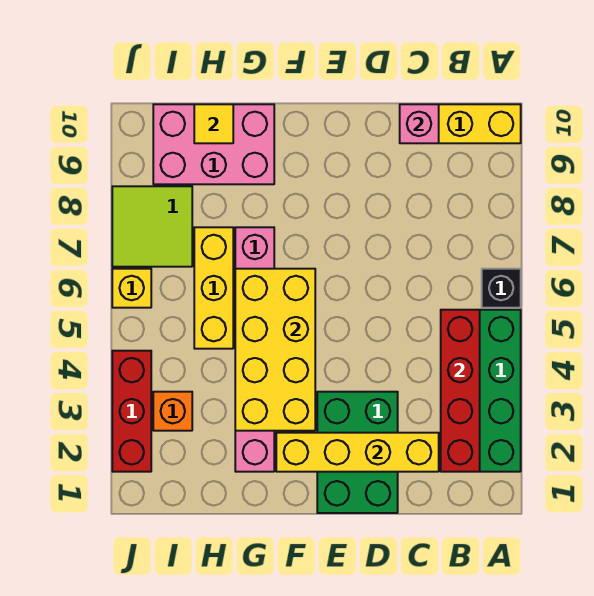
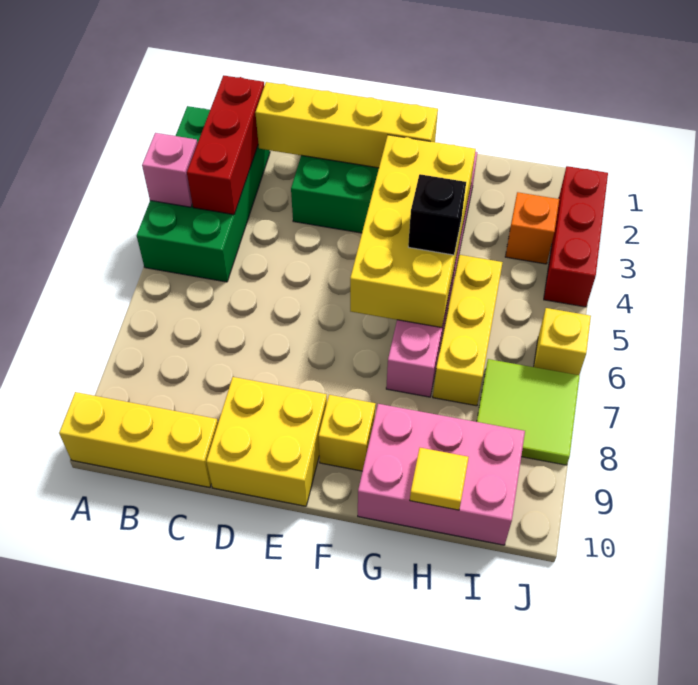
black 1x1 brick [482,269,521,308] -> black 1x1 brick moved to [408,174,466,255]
red 1x4 brick [441,310,480,472] -> red 1x3 brick [187,75,264,215]
pink 1x1 brick [400,104,439,143] -> pink 1x1 brick moved to [142,133,198,207]
none -> yellow 2x2 brick [206,377,327,506]
none -> yellow 1x1 brick [319,395,376,471]

